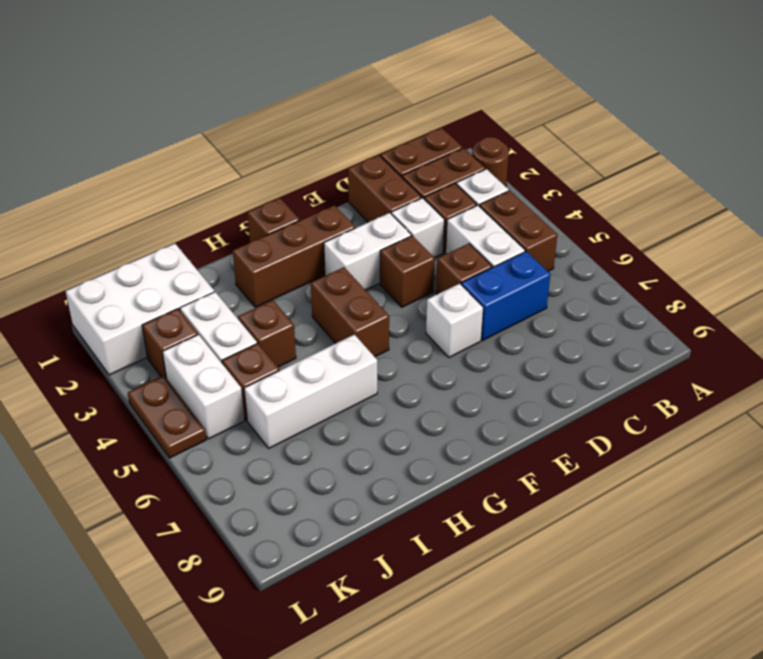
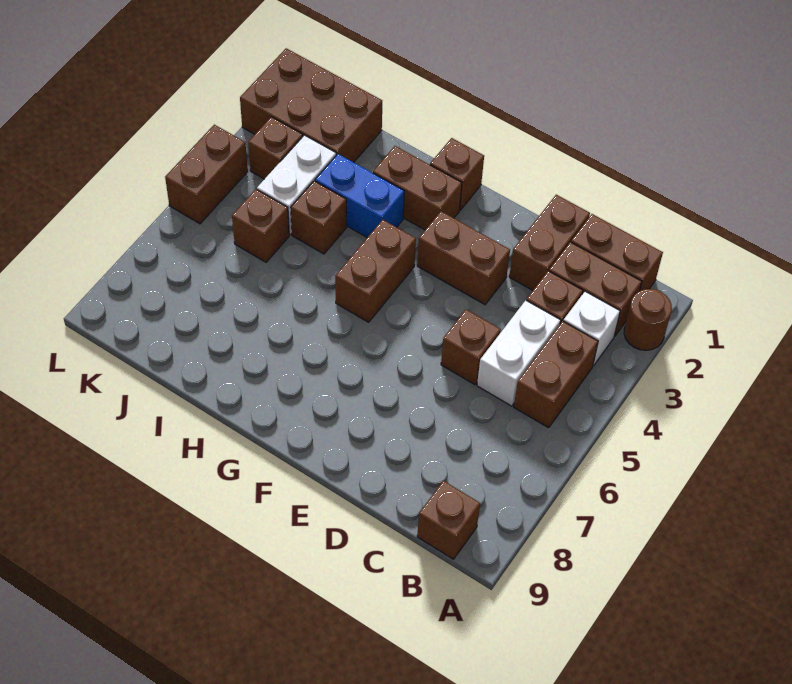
blue 1x2 brick [461,251,550,340] -> blue 1x2 brick moved to [315,154,404,237]
white 1x1 brick [391,198,444,257] -> none
white 1x2 brick [324,213,411,290] -> brown 1x2 brick [417,211,510,304]
brown 1x1 brick [380,236,435,307] -> brown 1x1 brick moved to [417,481,480,559]
white 1x1 brick [426,284,483,357] -> none
brown 1x3 brick [233,205,355,307] -> brown 1x2 brick [373,146,462,230]
white 1x3 brick [244,335,377,448] -> none
white 2x3 brick [66,244,214,375] -> brown 2x3 brick [240,48,382,162]
white 1x2 brick [162,334,245,439] -> none
brown 1x2 plate [128,375,206,458] -> brown 1x2 brick [165,125,248,224]

